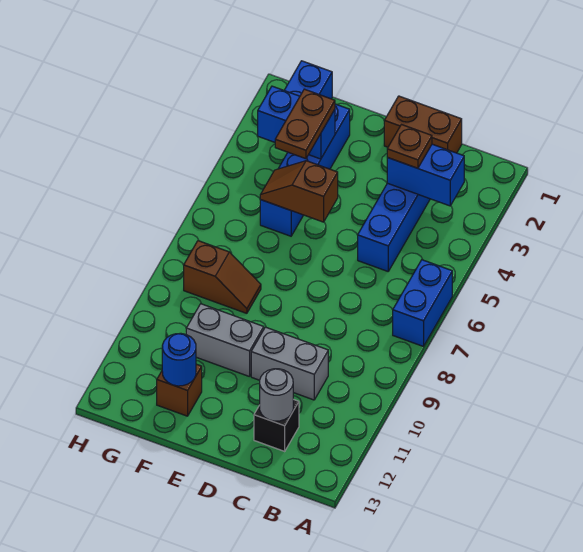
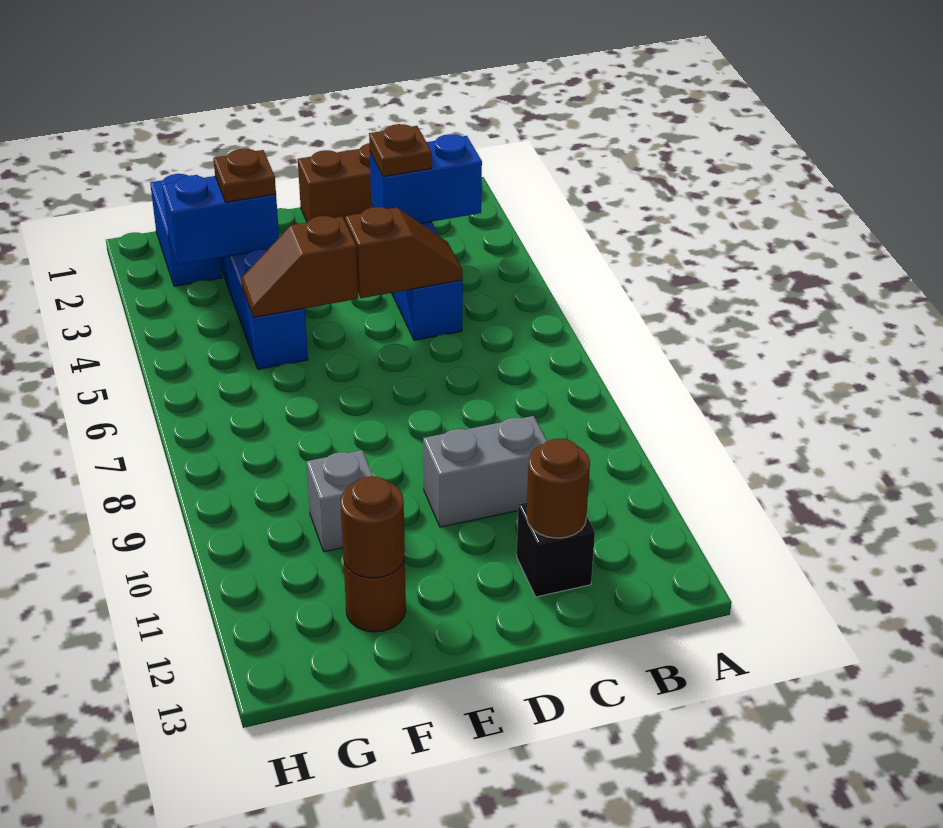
blue 1x2 brick [393,260,452,346] -> none
grey 1x1 round brick [260,369,293,421] -> brown 1x1 round brick [526,439,590,538]
grey 1x2 brick [186,304,264,377] -> grey 1x1 brick [306,450,373,552]
brown 1x2 plate [275,89,335,159] -> brown 1x1 plate [213,149,276,202]
brown 1x2 slope [184,241,261,313] -> brown 1x2 slope moved to [345,207,463,298]
brown 1x1 brick [157,364,202,416] -> brown 1x1 round brick [343,558,406,632]
blue 1x1 round brick [162,333,196,386] -> brown 1x1 round brick [341,476,405,578]

